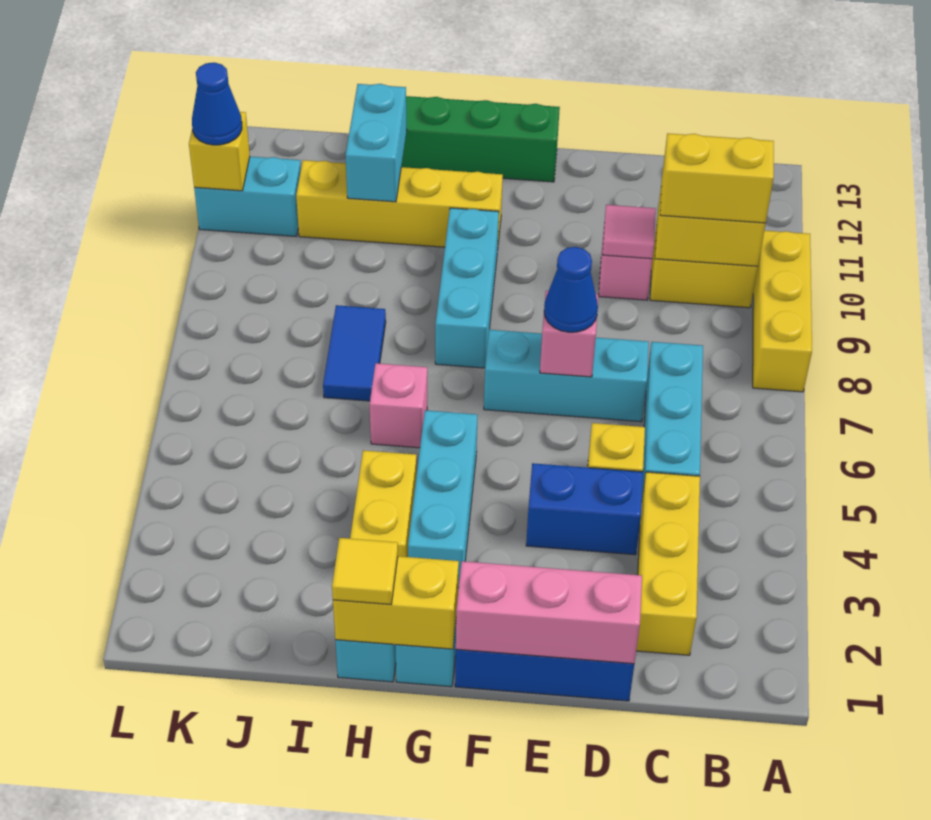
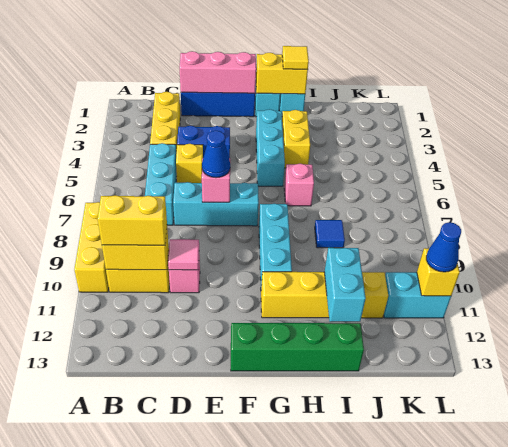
blue 1x2 tile [323,305,386,401] -> blue 1x1 tile [315,220,345,248]

